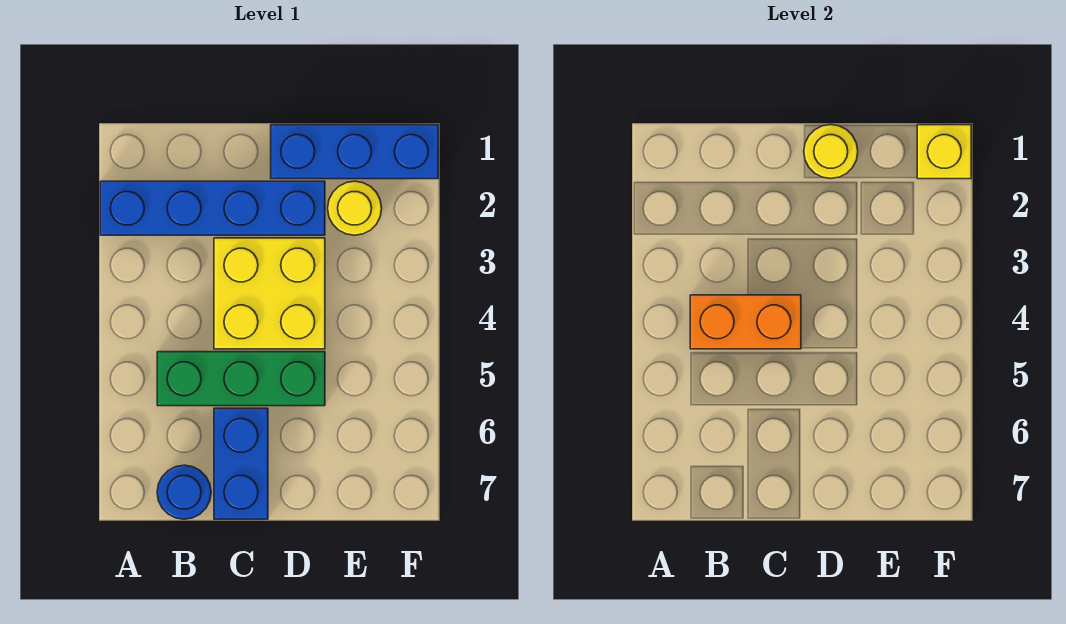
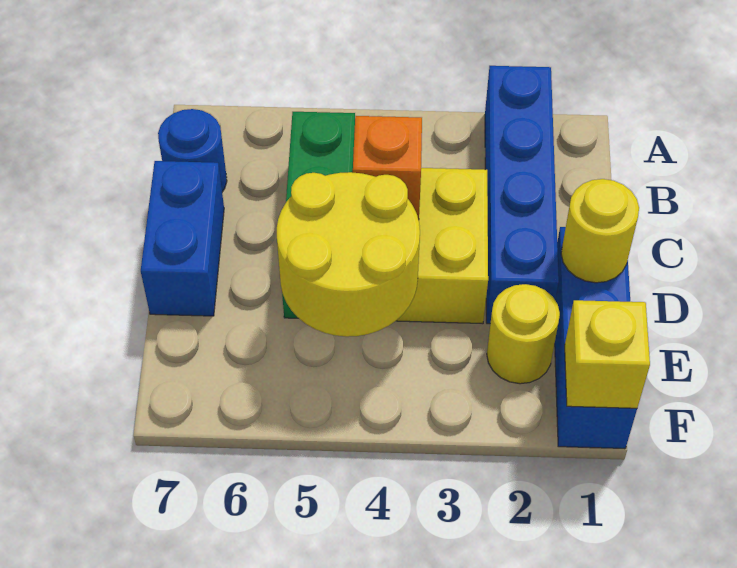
orange 1x2 brick [690,295,801,349] -> orange 1x1 brick [353,116,422,220]
blue 1x2 brick [214,408,268,519] -> blue 1x2 brick turned to [141,161,224,316]
none -> yellow 2x2 round brick [277,172,420,337]

